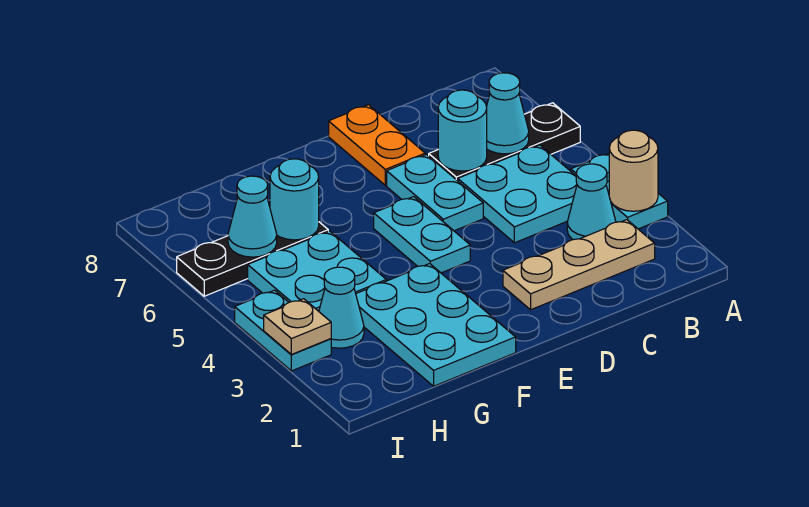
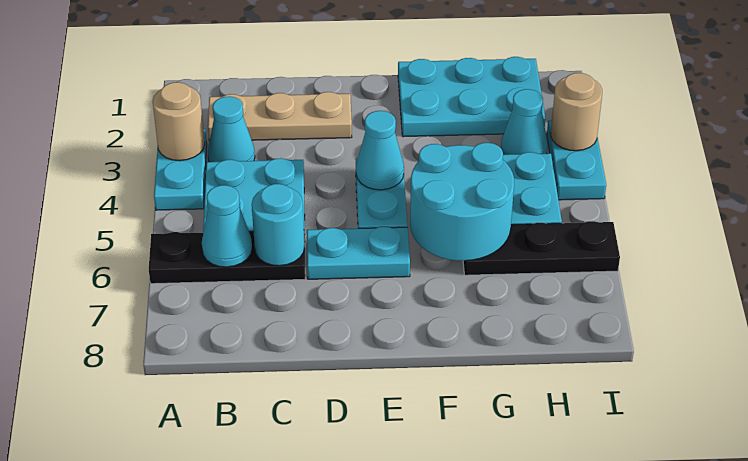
cyan 1x2 plate [387,155,483,231] -> cyan 1x2 plate turned to [307,227,410,279]
orange 1x2 plate [329,105,425,185] -> none
cyan 2x3 plate [356,264,516,386] -> cyan 2x3 plate turned to [398,57,546,137]
cyan 1x1 round brick [270,159,319,240] -> cyan 2x2 round brick [410,143,514,261]
cyan 1x1 cone [228,176,277,257] -> cyan 1x1 cone moved to [356,111,404,190]
tan 1x1 plate [264,299,331,354] -> tan 1x1 round brick [551,73,602,151]

